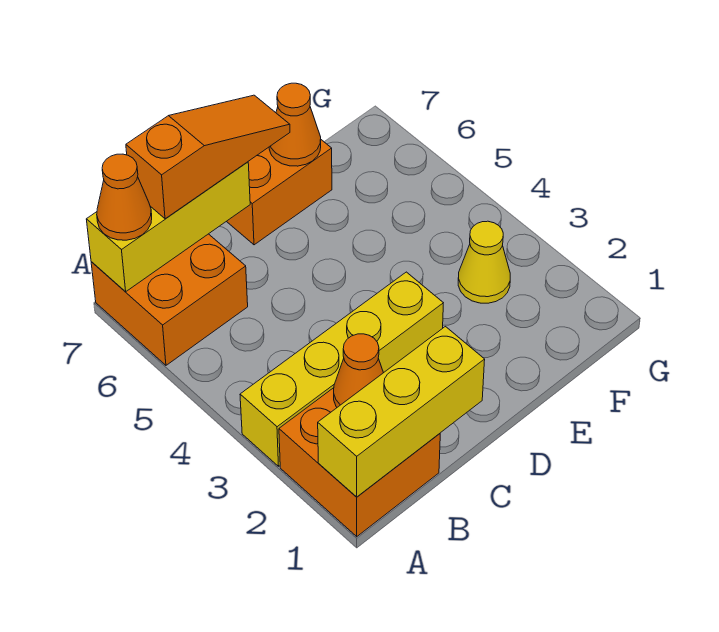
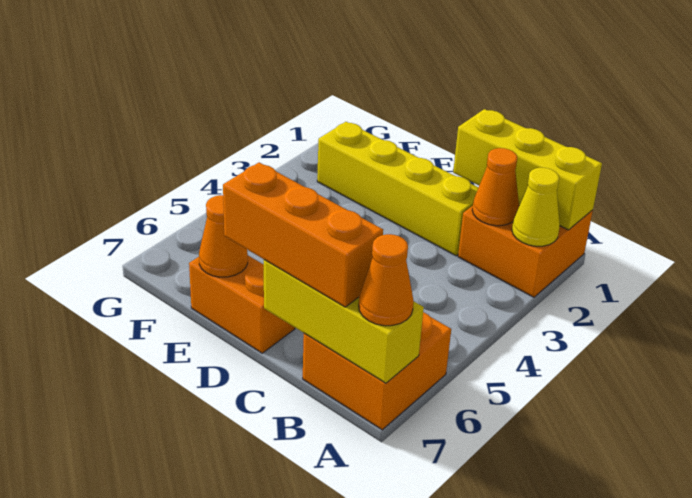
yellow 1x4 brick [240,272,443,466] -> yellow 1x4 brick moved to [317,122,478,256]
orange 1x3 slope [126,95,290,219] -> orange 1x3 brick [223,162,383,307]
yellow 1x1 cone [458,221,510,303] -> yellow 1x1 cone moved to [512,168,560,246]

